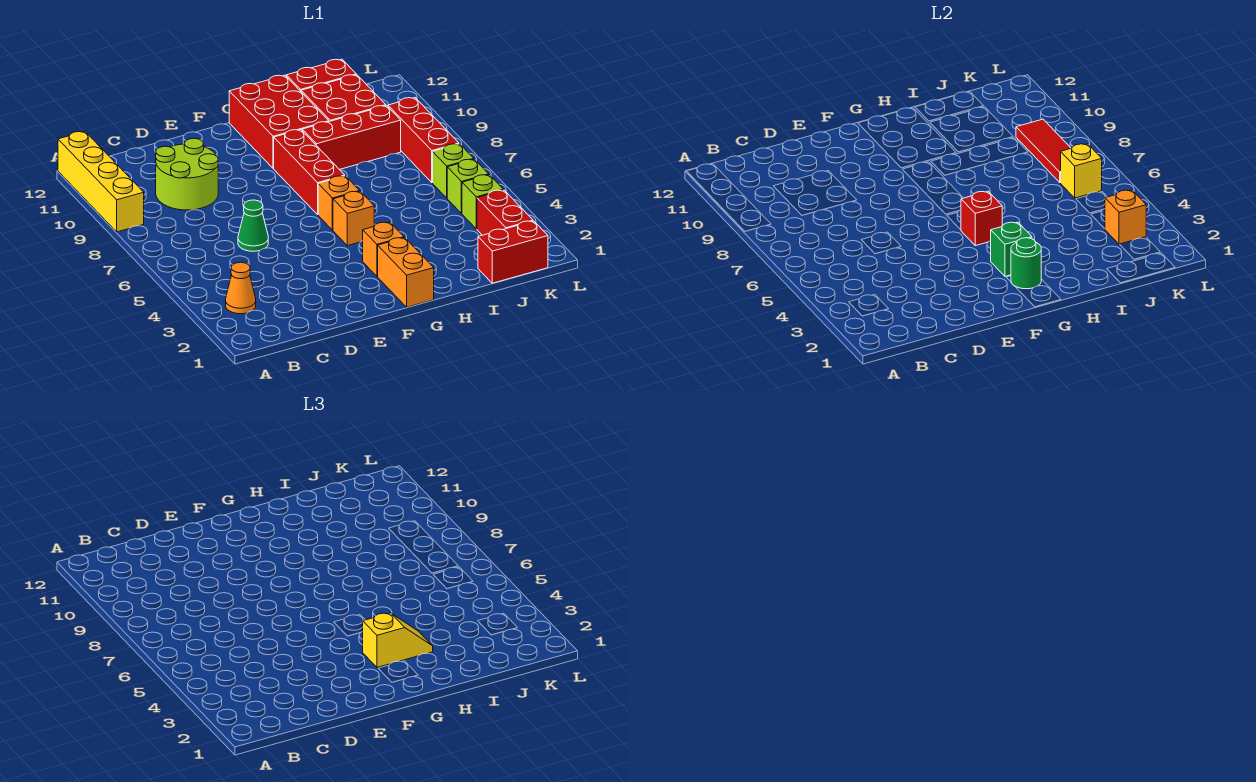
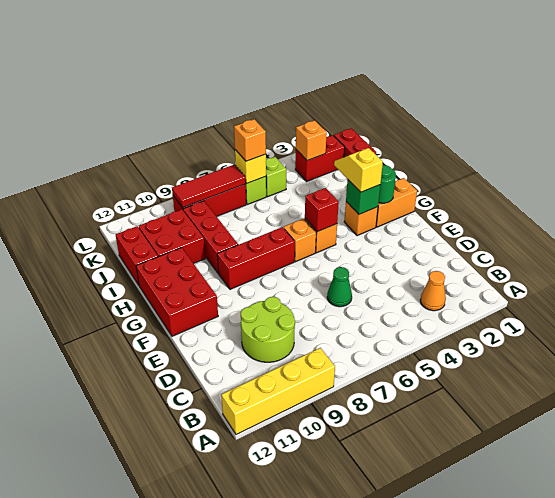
red 2x3 brick [229,75,329,168] -> red 2x3 brick turned to [136,248,218,336]
lime 1x1 brick [462,175,503,229] -> none
none -> orange 1x1 brick [234,119,266,161]

